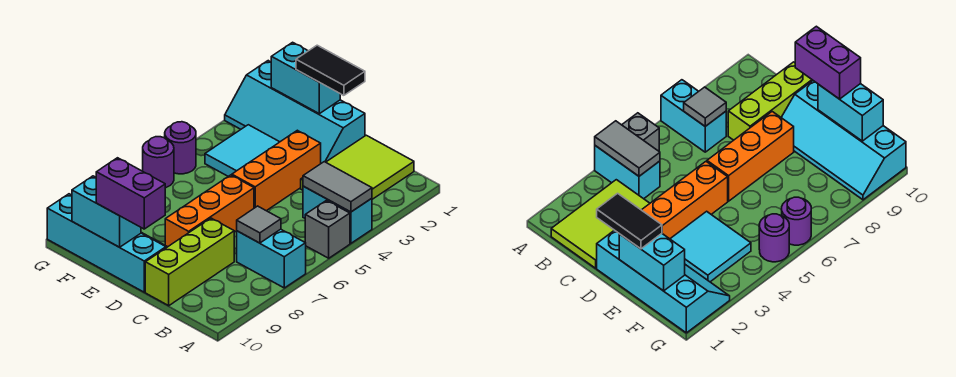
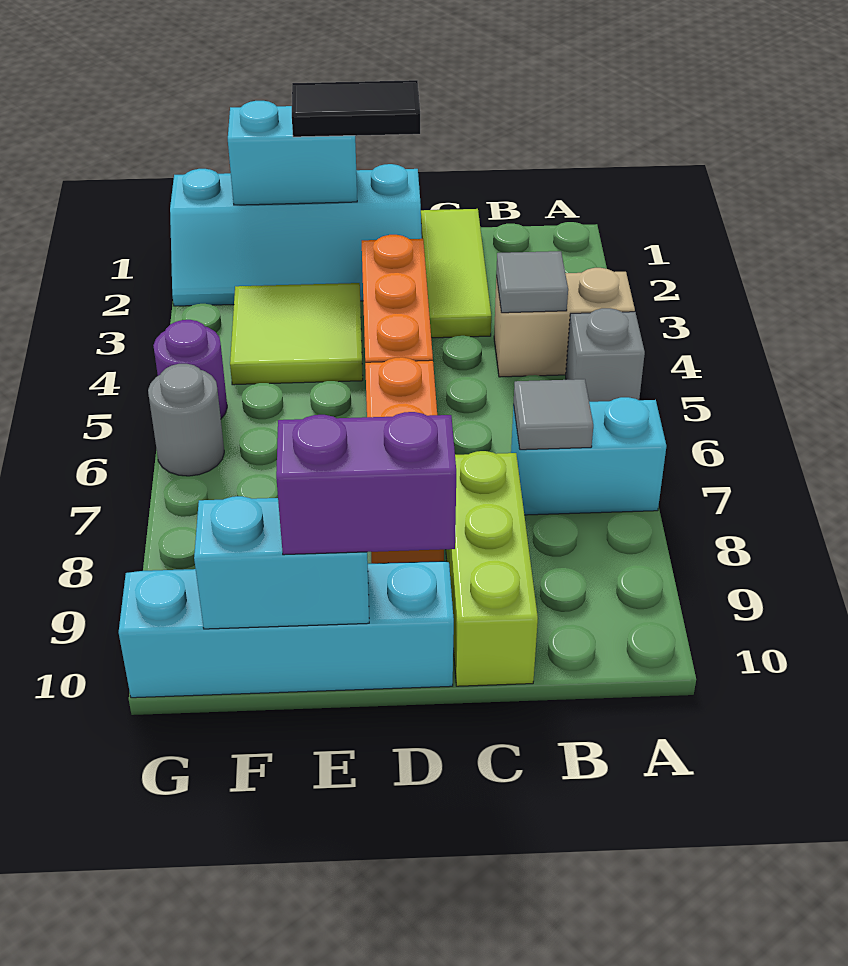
cyan 1x2 brick [303,186,372,243] -> tan 1x2 brick [494,268,635,377]
grey 1x2 tile [303,162,372,212] -> grey 1x1 tile [496,251,568,313]
lime 2x3 tile [301,135,414,199] -> lime 1x3 tile [421,209,491,338]
cyan 2x2 tile [205,125,279,176] -> lime 2x2 tile [230,283,363,385]
purple 1x1 round brick [143,137,174,188] -> grey 1x1 round brick [148,364,224,476]

